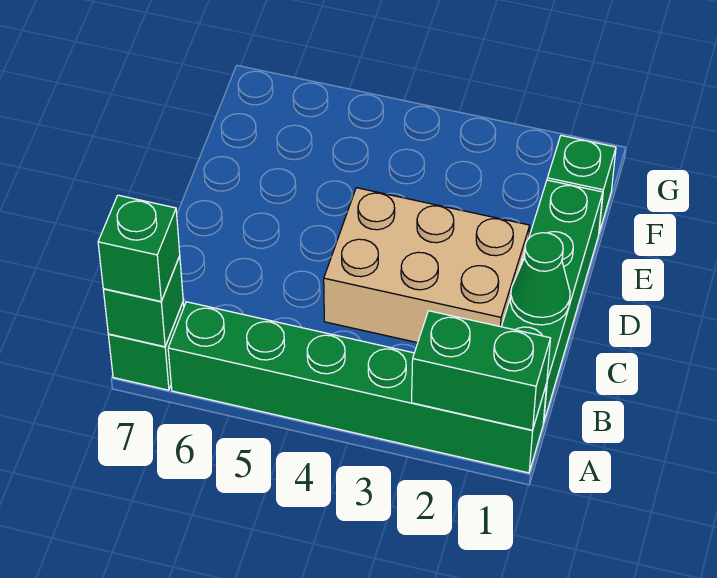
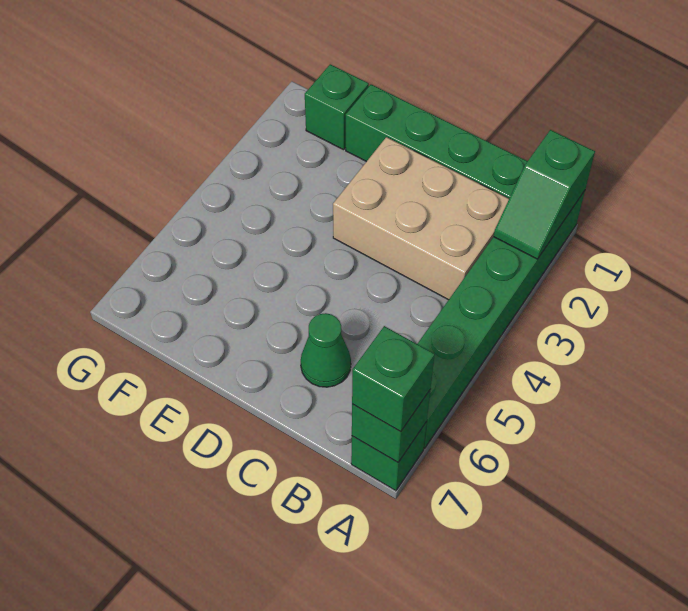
green 1x2 brick [412,311,551,430] -> green 1x2 slope [494,130,595,259]
green 1x1 cone [510,233,570,325] -> green 1x1 cone moved to [301,313,351,387]
tan 2x3 brick [324,188,530,343] -> tan 2x3 brick turned to [333,137,509,300]

